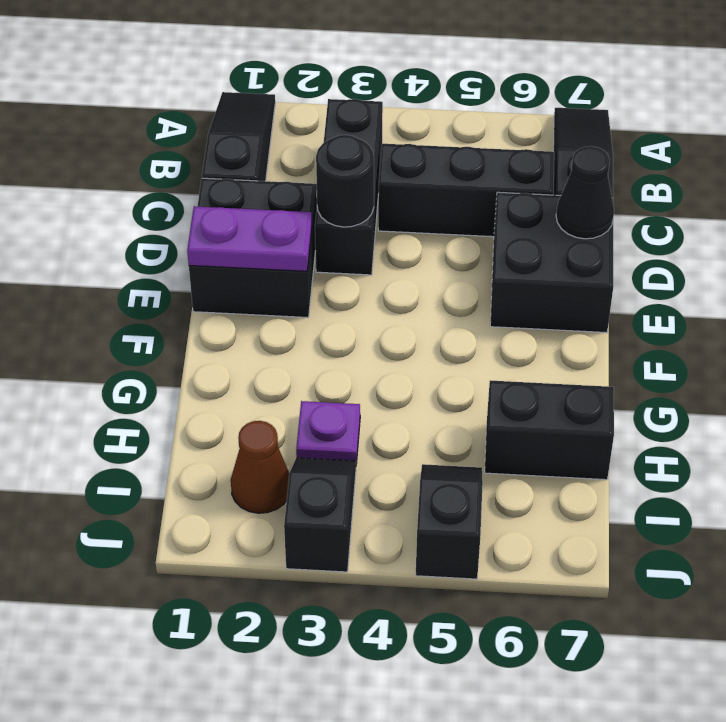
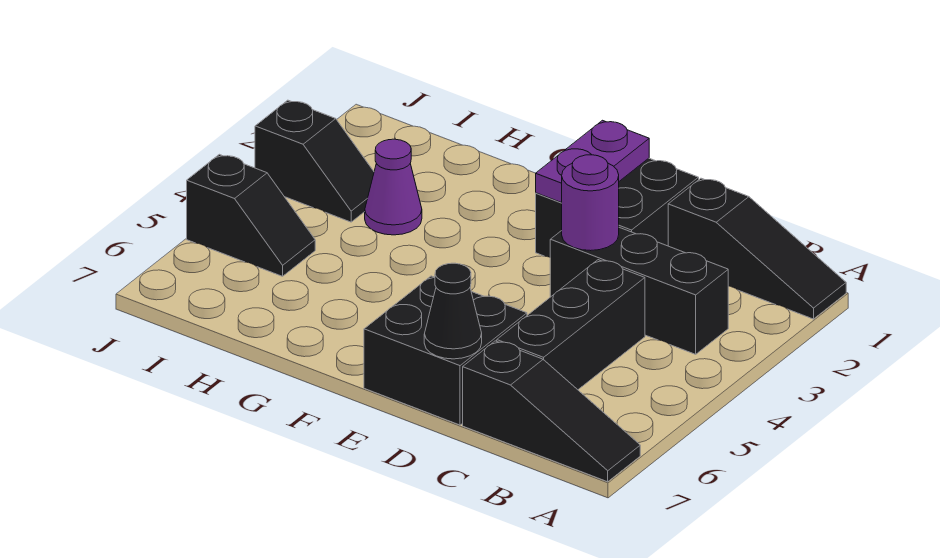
black 1x1 round brick [316,135,374,227] -> purple 1x1 round brick [562,155,619,251]
purple 1x1 plate [296,401,360,463] -> purple 1x1 cone [365,139,422,235]
black 1x2 brick [485,380,614,480] -> none
brown 1x1 cone [231,421,289,513] -> none

